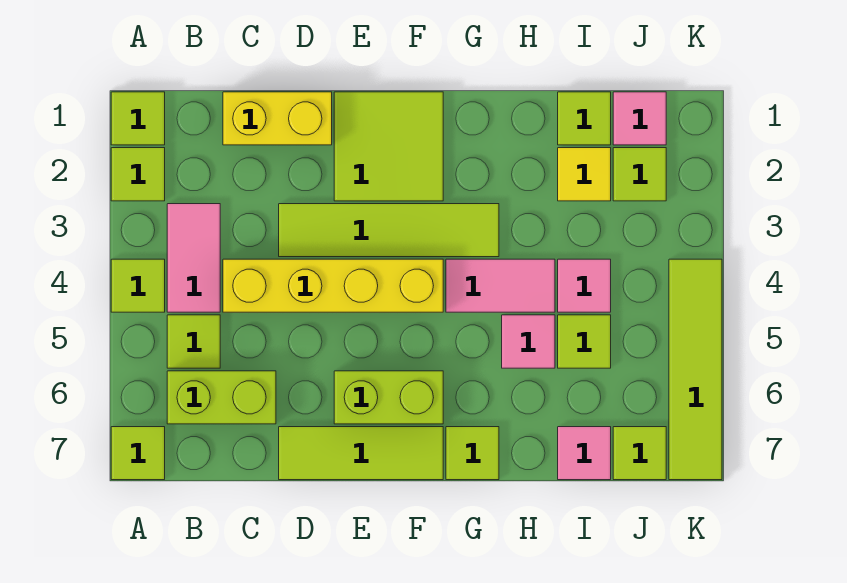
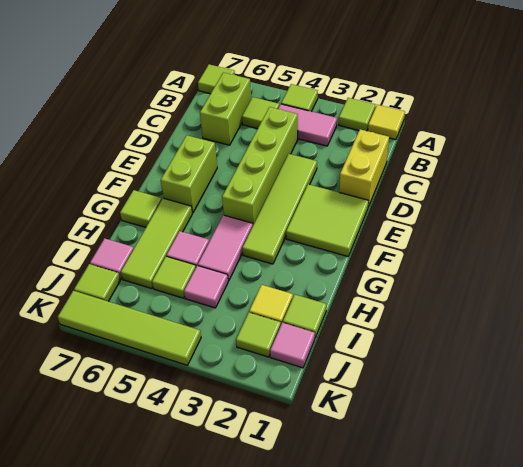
lime 1x1 tile [111,92,165,145] -> yellow 1x1 tile [368,105,405,140]
yellow 1x4 brick [223,259,443,312] -> lime 1x4 brick [222,107,298,225]
lime 1x3 tile [279,427,443,480] -> lime 1x3 tile moved to [121,198,192,289]

